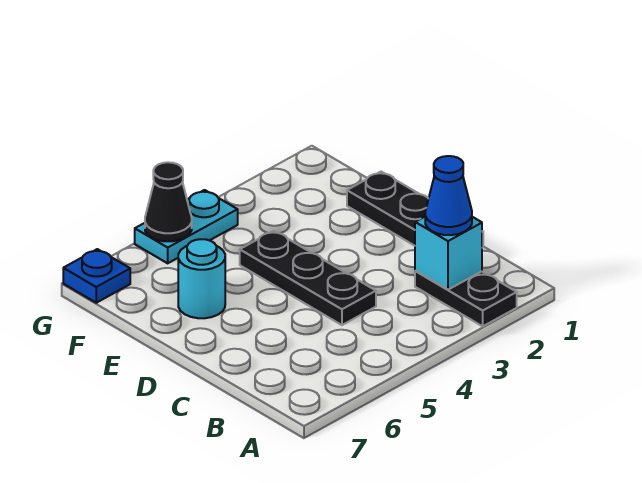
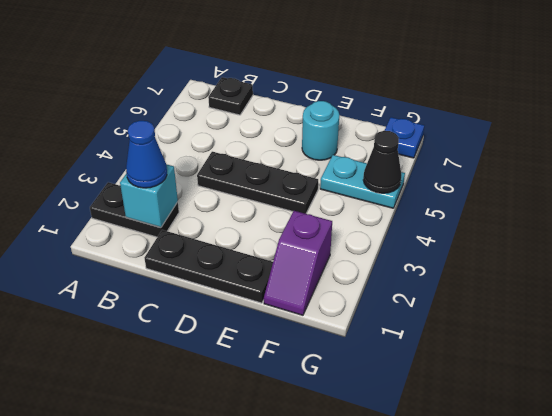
none -> black 1x1 plate [208,77,253,115]
none -> purple 1x2 slope [264,211,332,315]
cyan 1x2 plate [135,190,238,263] -> cyan 1x2 plate turned to [320,155,405,208]

